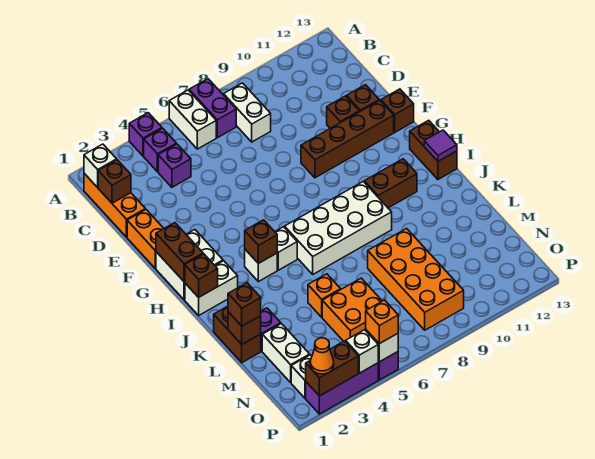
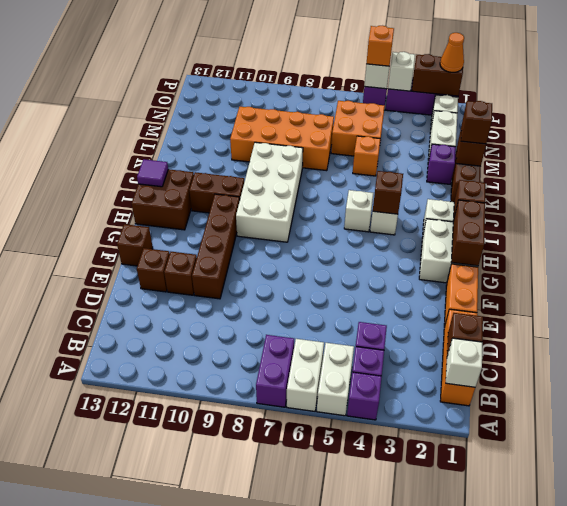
white 1x2 brick [224,83,271,142] -> white 1x2 brick moved to [317,343,354,416]
brown 1x4 brick [301,100,394,178] -> brown 1x4 brick turned to [192,194,240,299]
brown 1x2 brick [410,120,457,179] -> brown 2x2 brick [132,169,194,230]
white 2x4 brick [285,181,392,274] -> white 2x4 brick turned to [236,142,303,242]
orange 2x4 brick [368,229,464,330] -> orange 2x4 brick turned to [230,107,334,171]

